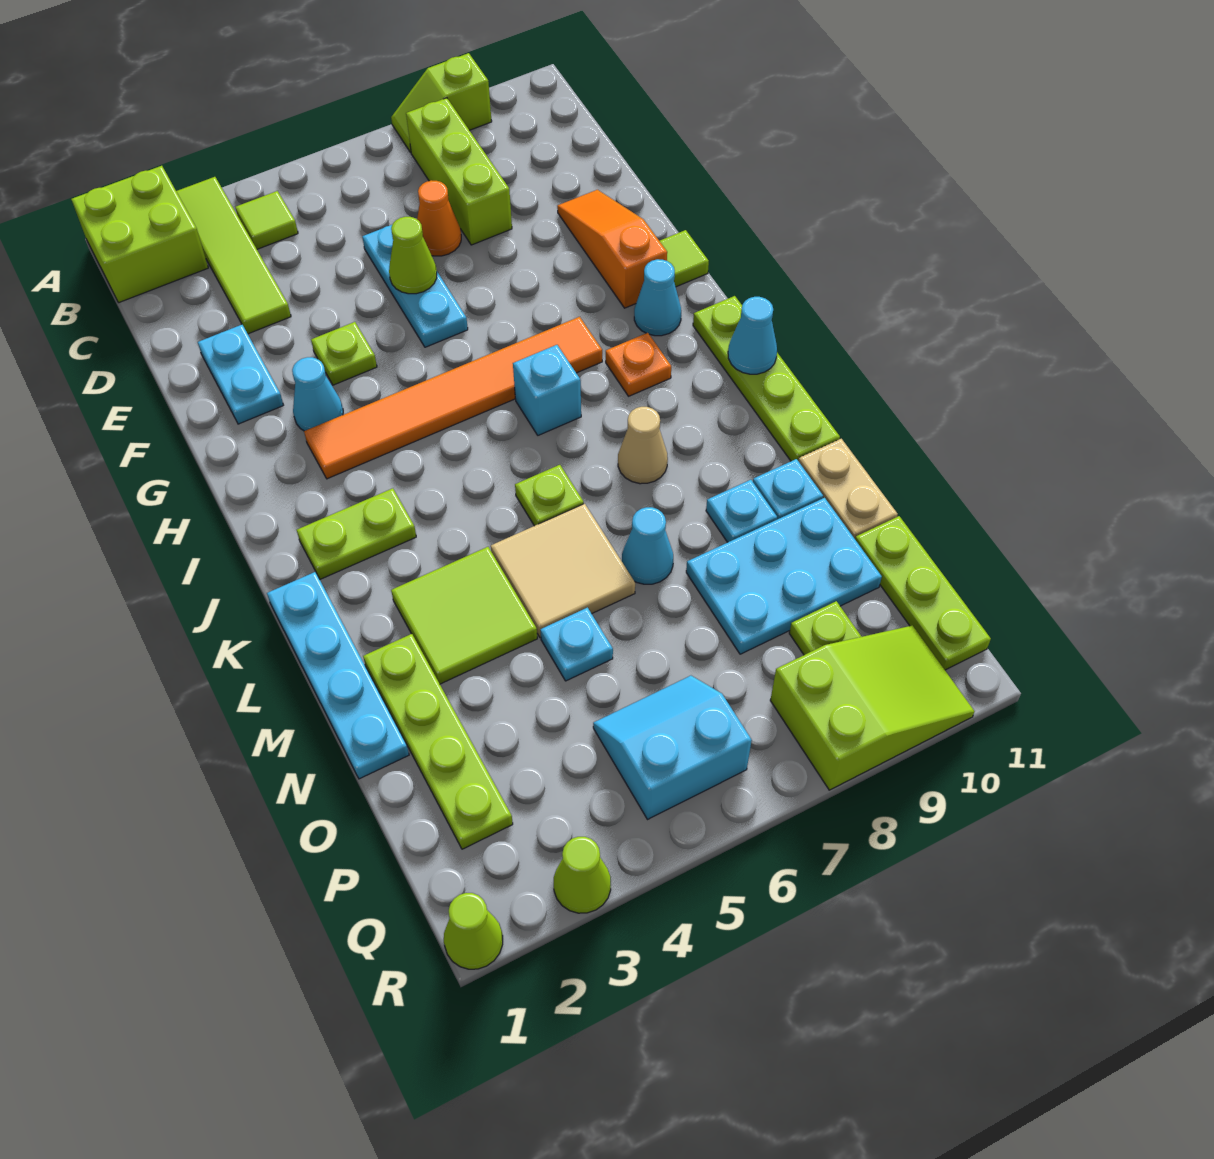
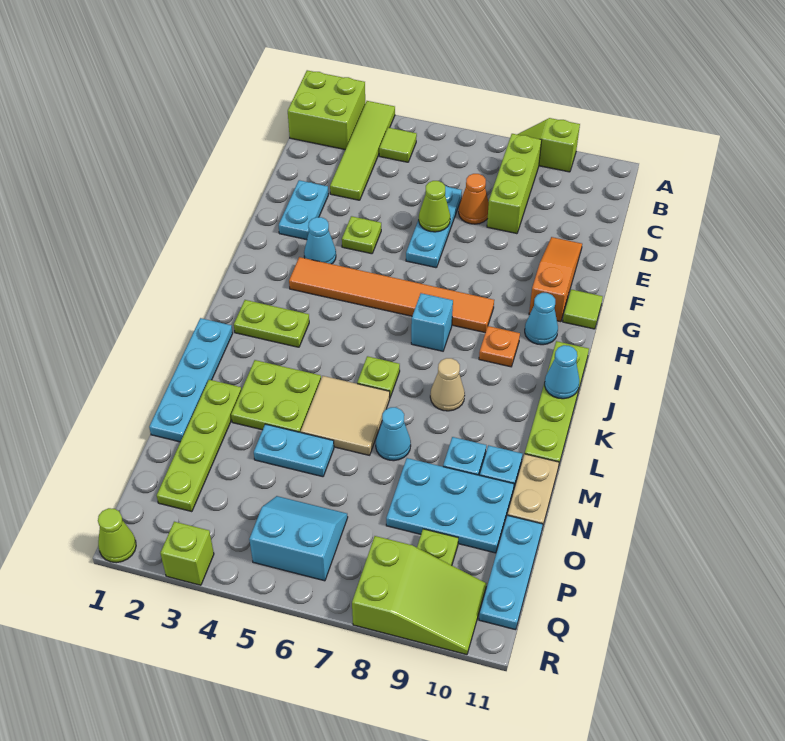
lime 2x2 tile [391,547,537,684] -> lime 2x2 plate [231,360,321,433]
cyan 1x1 plate [540,608,613,681] -> cyan 1x2 plate [254,424,334,477]
lime 1x3 plate [855,516,991,670] -> cyan 1x3 plate [479,515,543,630]
lime 1x1 cone [554,837,611,913] -> lime 1x1 brick [160,522,214,585]

